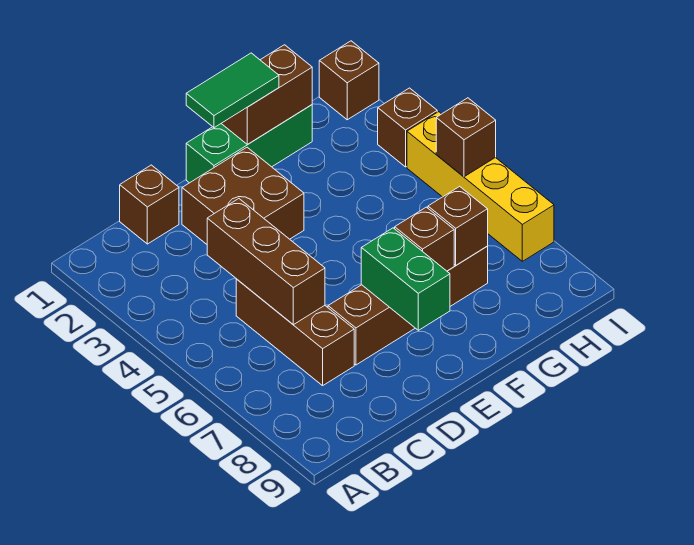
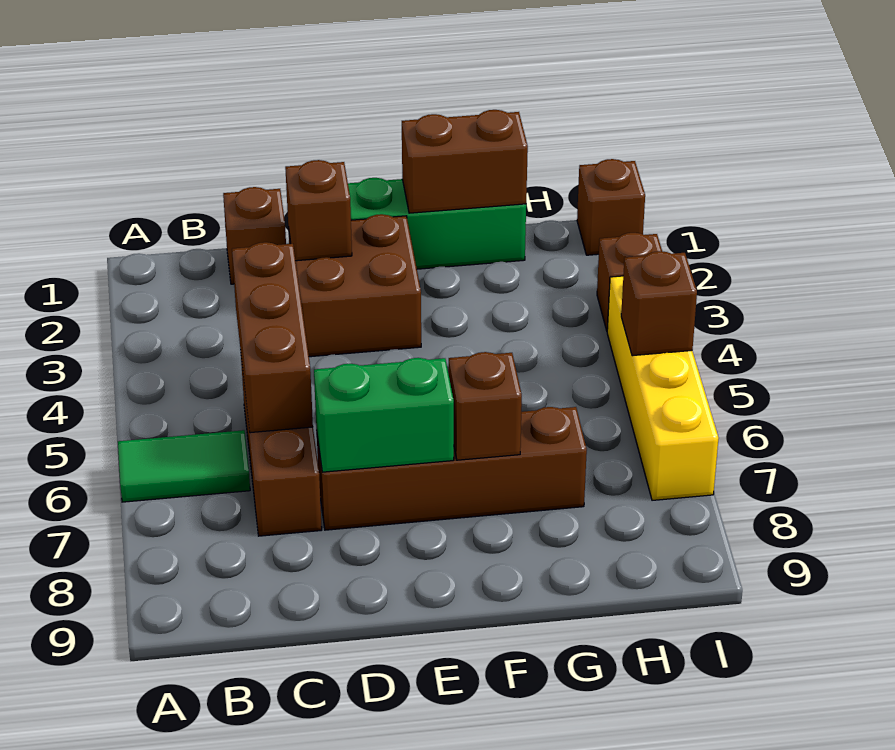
green 1x2 tile [186,53,279,128] -> green 1x2 tile moved to [118,430,250,502]
green 1x2 brick [361,228,450,330] -> green 1x2 brick turned to [314,358,454,472]
brown 1x1 brick [428,186,488,265] -> brown 1x1 brick moved to [285,160,352,261]

